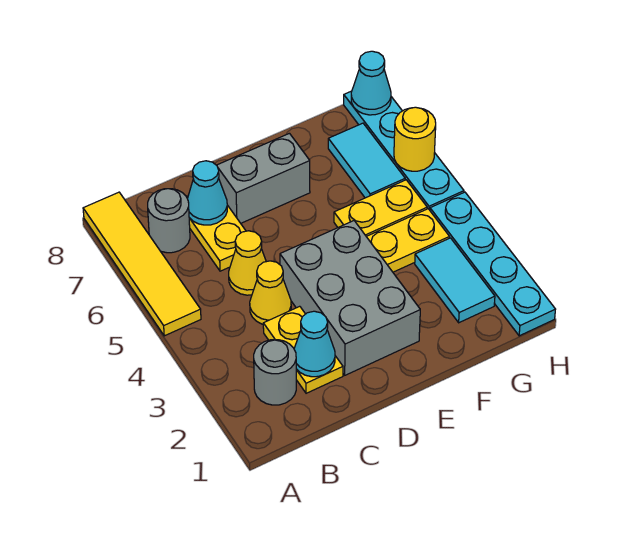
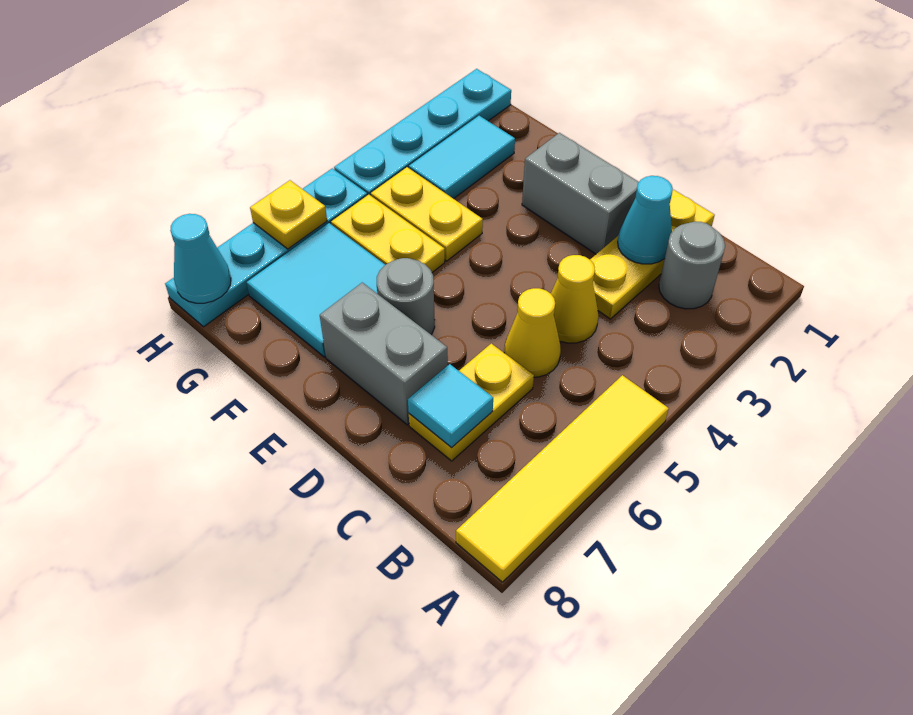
grey 1x1 round brick [148,189,190,253] -> grey 1x1 round brick moved to [377,258,435,335]
yellow 1x2 plate [263,306,343,393] -> yellow 1x3 plate [590,189,715,319]
cyan 1x1 cone [187,161,227,225] -> cyan 1x1 tile [408,364,493,447]
grey 2x3 brick [280,221,420,375] -> grey 1x2 brick [522,133,639,254]
cyan 1x2 tile [328,123,405,198] -> cyan 2x2 tile [247,223,385,357]
yellow 1x1 round brick [394,107,436,171] -> yellow 1x1 plate [250,180,327,249]

